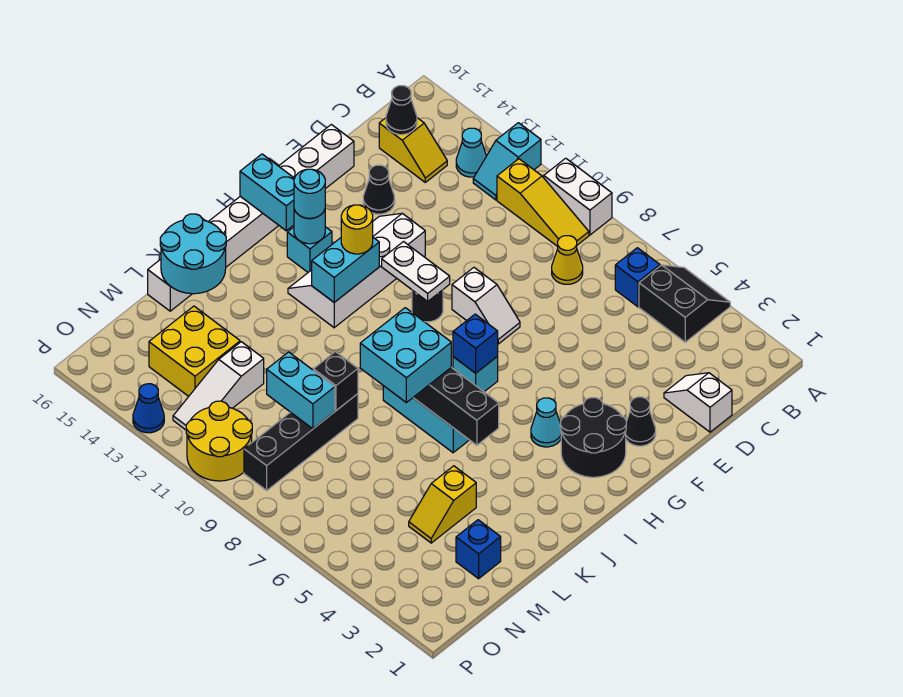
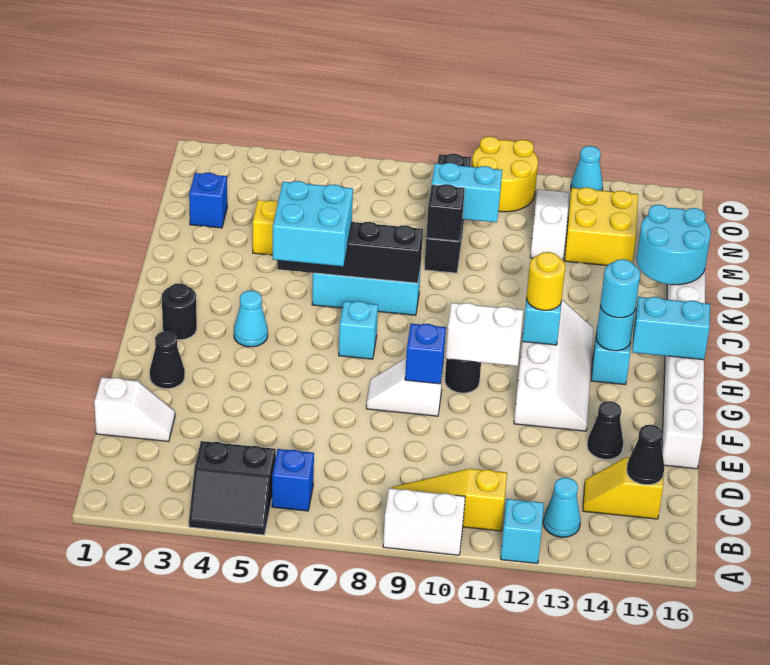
yellow 1x1 cone [552,236,583,284] -> none
black 2x2 round brick [560,398,626,477] -> black 1x1 round brick [162,283,197,340]
white 1x2 plate [382,242,450,301] -> white 1x2 brick [446,303,523,366]
blue 1x1 brick [453,314,498,373] -> blue 1x1 brick moved to [405,324,446,384]
cyan 2x2 brick [360,308,451,403] -> cyan 2x2 brick moved to [273,181,353,266]
blue 1x1 cone [133,384,164,433] -> cyan 1x1 cone [571,146,603,191]

